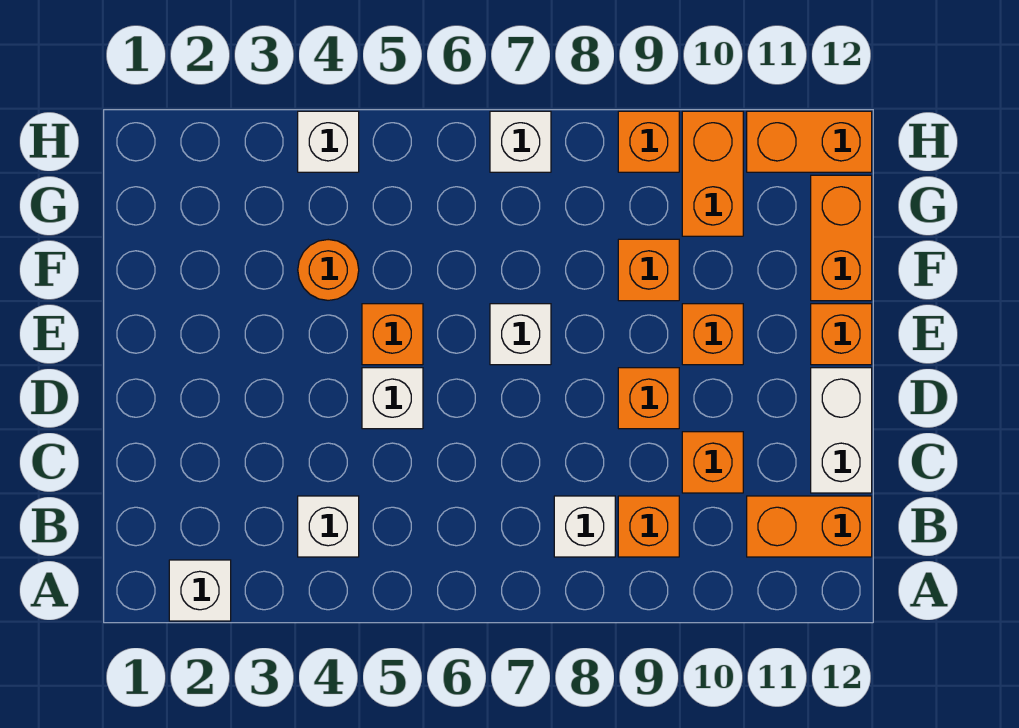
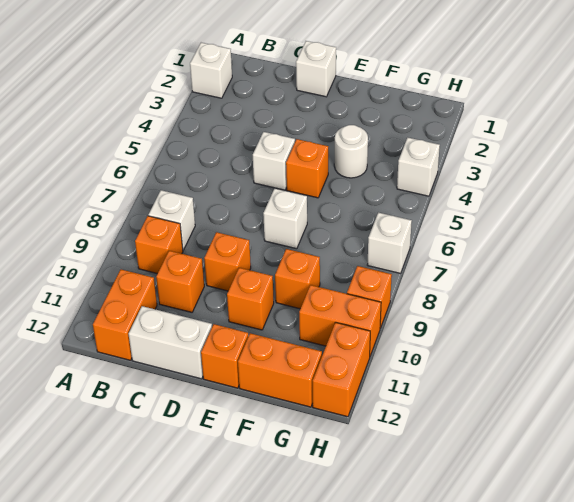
white 1x1 brick [298,496,359,557] -> white 1x1 brick moved to [296,41,336,97]
orange 1x1 round brick [298,240,359,300] -> white 1x1 round brick [334,125,368,178]

